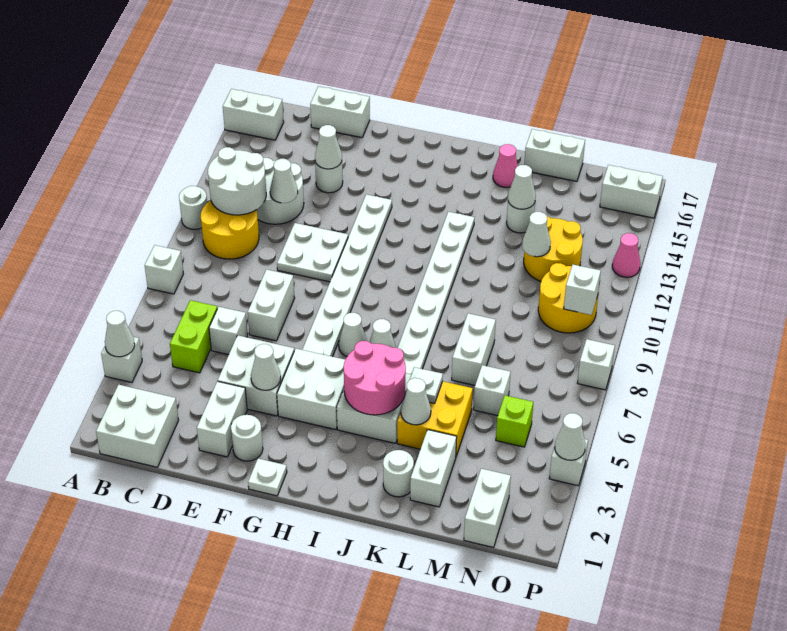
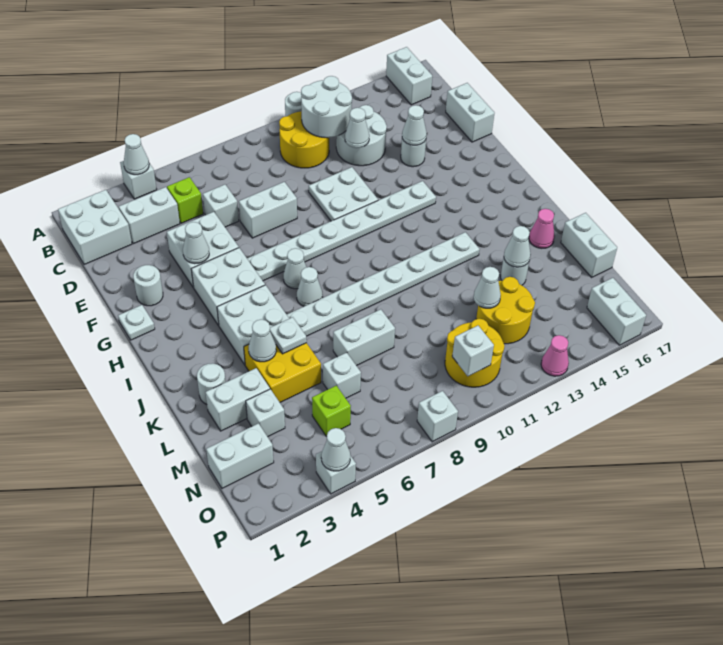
white 1x1 brick [145,245,183,294] -> white 1x1 brick moved to [246,389,285,437]
lime 1x2 brick [170,300,217,373] -> lime 1x1 brick [167,177,203,223]
white 1x2 brick [197,381,247,457] -> white 1x2 brick moved to [119,187,180,244]
pink 2x2 round brick [344,341,406,415] -> none

